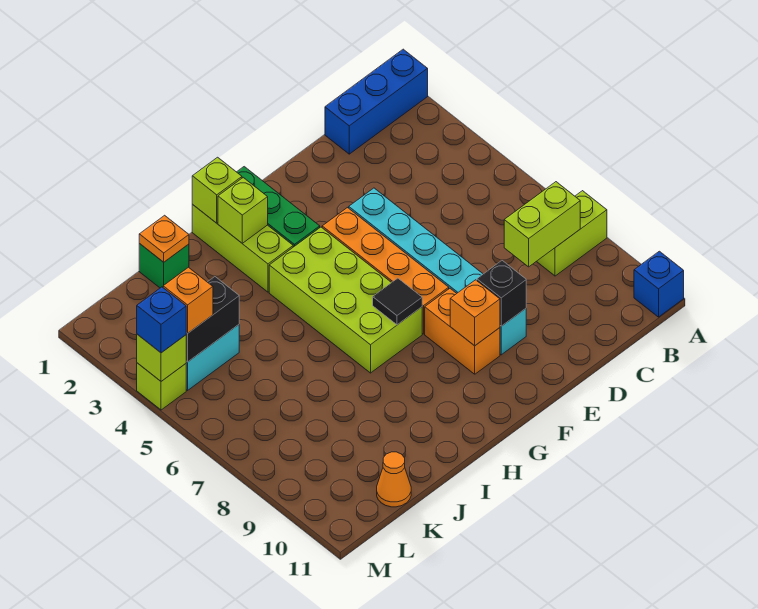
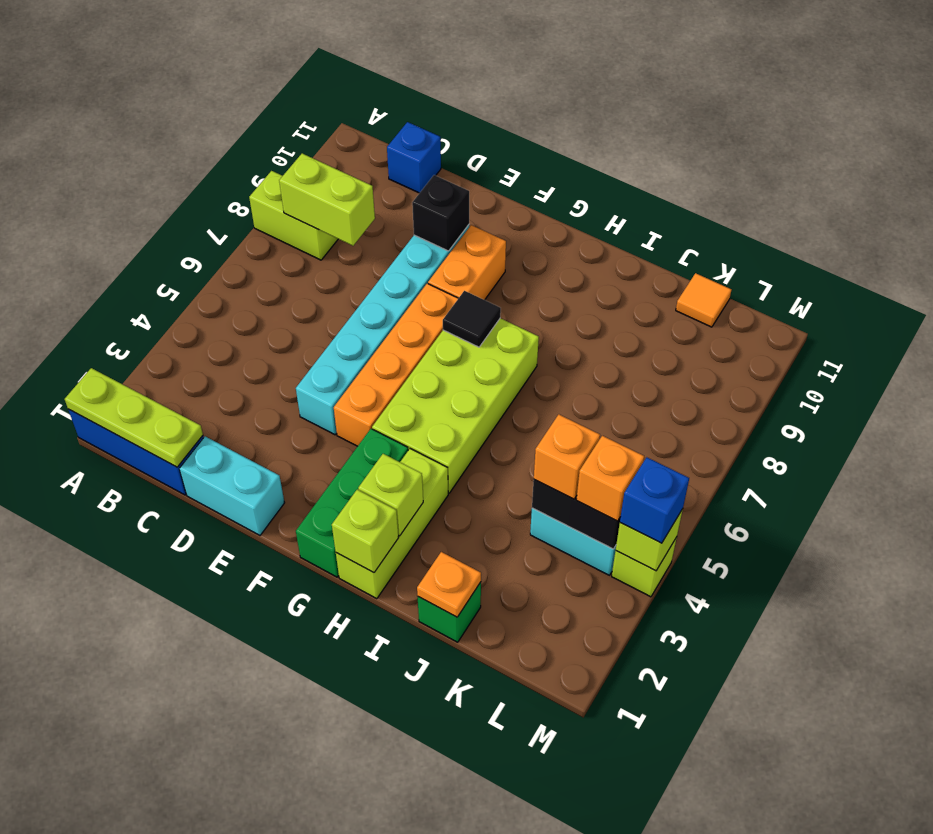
none -> lime 1x3 plate [65,368,203,467]
blue 1x1 brick [634,251,684,317] -> blue 1x1 brick moved to [387,122,441,193]
none -> cyan 1x2 brick [179,436,285,535]
orange 1x1 brick [450,280,500,346] -> orange 1x1 brick moved to [534,414,600,499]
orange 1x1 cone [377,452,411,507] -> orange 1x1 tile [676,273,732,327]

